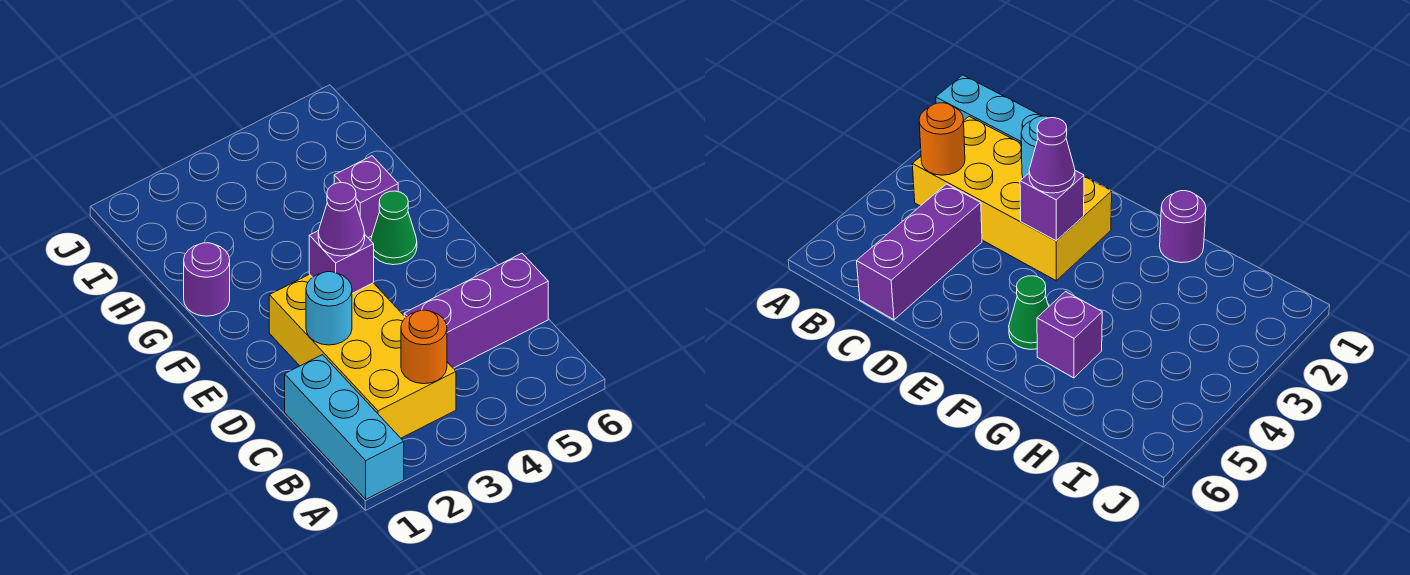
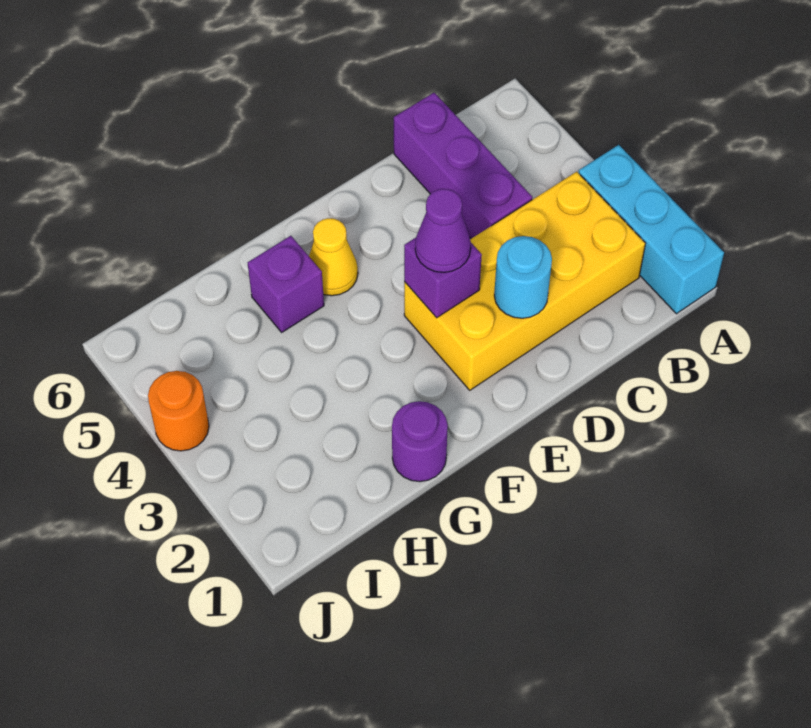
cyan 1x3 brick [285,355,404,499] -> cyan 1x3 brick turned to [579,145,724,314]
orange 1x1 round brick [401,310,447,384] -> orange 1x1 round brick moved to [148,371,209,451]
green 1x1 cone [371,191,417,265] -> yellow 1x1 cone [309,218,358,296]

